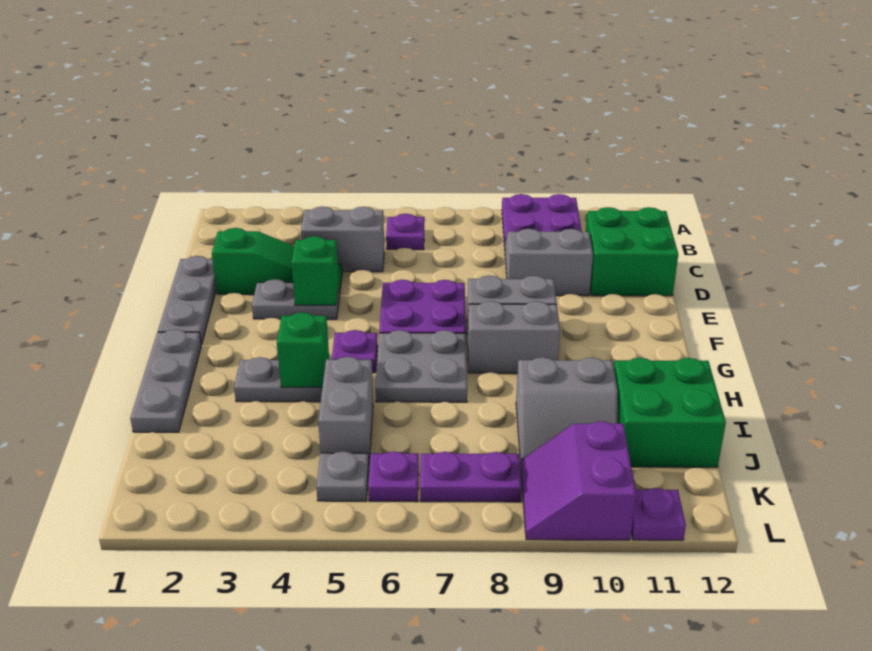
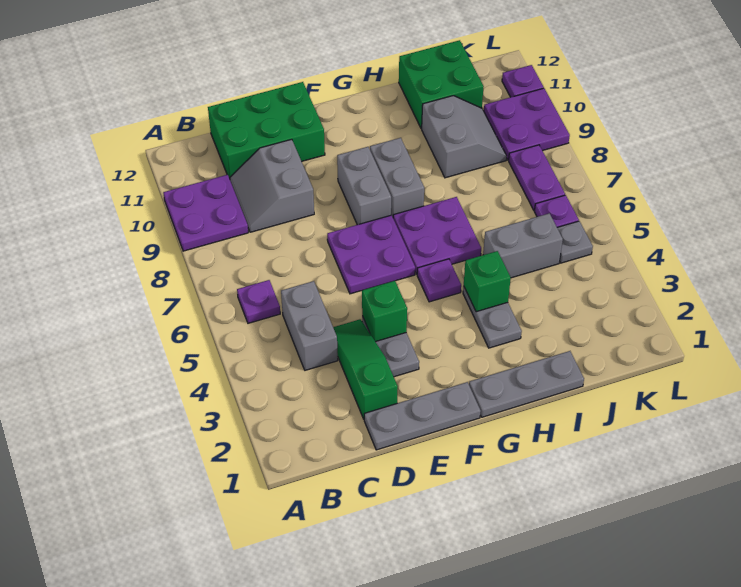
green 2x2 brick [586,207,678,296] -> green 2x3 brick [208,82,325,179]
grey 2x2 plate [375,330,467,402] -> purple 2x2 plate [393,197,481,274]
purple 2x2 slope [521,421,636,540] -> purple 2x2 plate [484,88,570,160]

